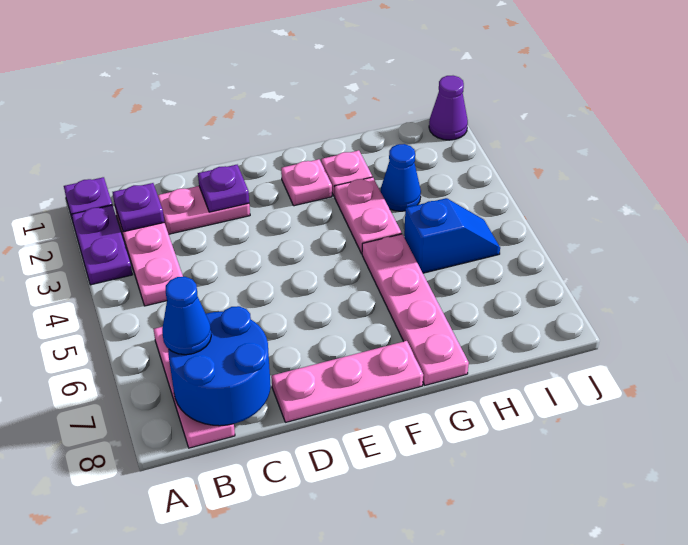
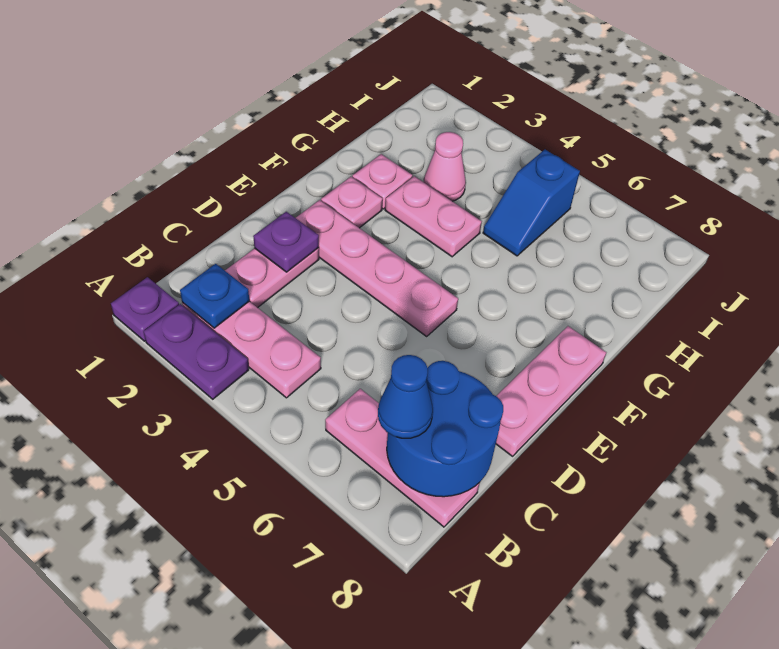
purple 1x1 plate [113,183,164,232] -> blue 1x1 plate [180,264,249,328]
pink 1x4 plate [362,234,469,385] -> pink 1x4 plate moved to [296,200,458,336]
blue 1x1 cone [380,144,421,211] -> pink 1x1 cone [424,132,466,201]
blue 1x2 slope [404,198,500,273] -> blue 1x2 slope turned to [483,150,580,256]
purple 1x1 cone [429,76,468,140] -> none

